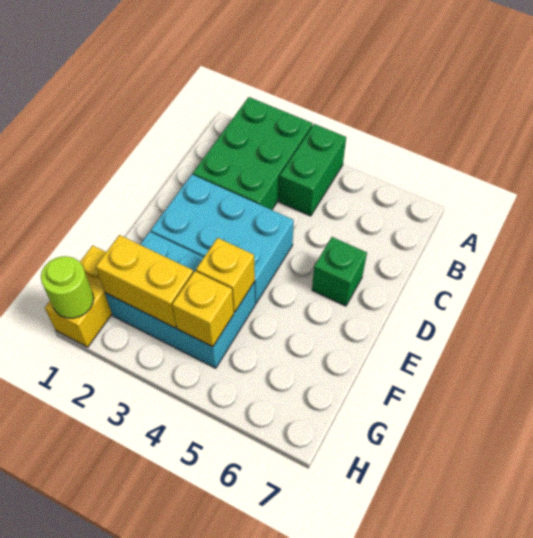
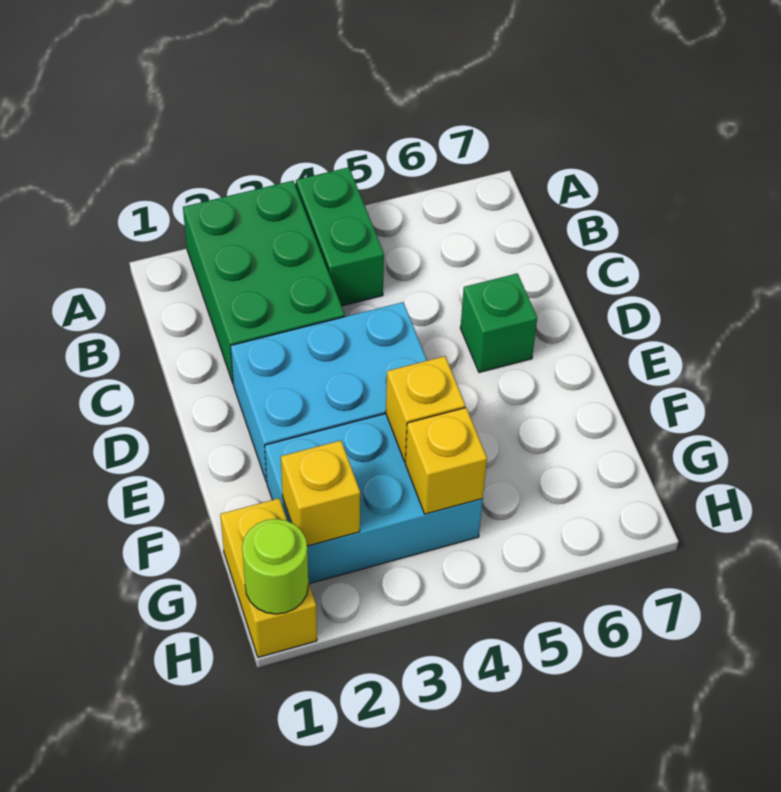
yellow 1x2 brick [96,235,193,328] -> yellow 1x1 brick [281,440,360,546]

